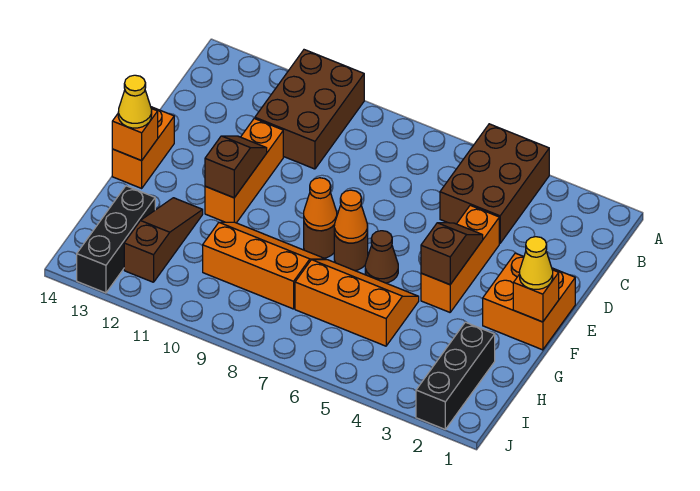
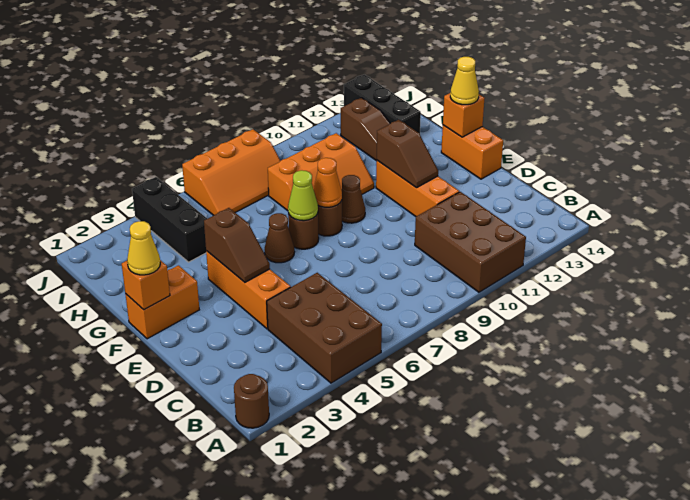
none -> brown 1x1 round brick [234,374,269,428]
orange 2x2 brick [483,253,575,350] -> orange 1x2 brick [125,265,199,339]
orange 1x1 cone [334,190,368,243] -> lime 1x1 cone [288,170,318,221]
none -> brown 1x1 cone [341,175,365,223]
orange 2x3 slope [295,260,419,346] -> orange 2x3 slope moved to [182,129,280,215]
black 1x3 brick [416,322,495,429] -> black 1x3 brick moved to [132,177,207,262]

